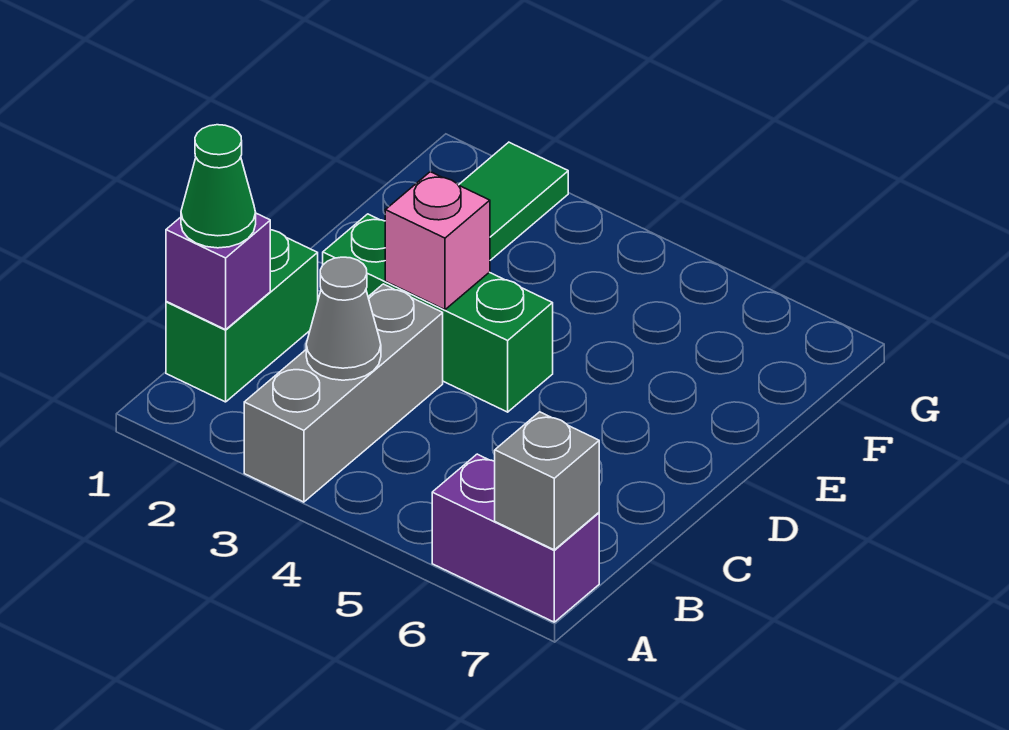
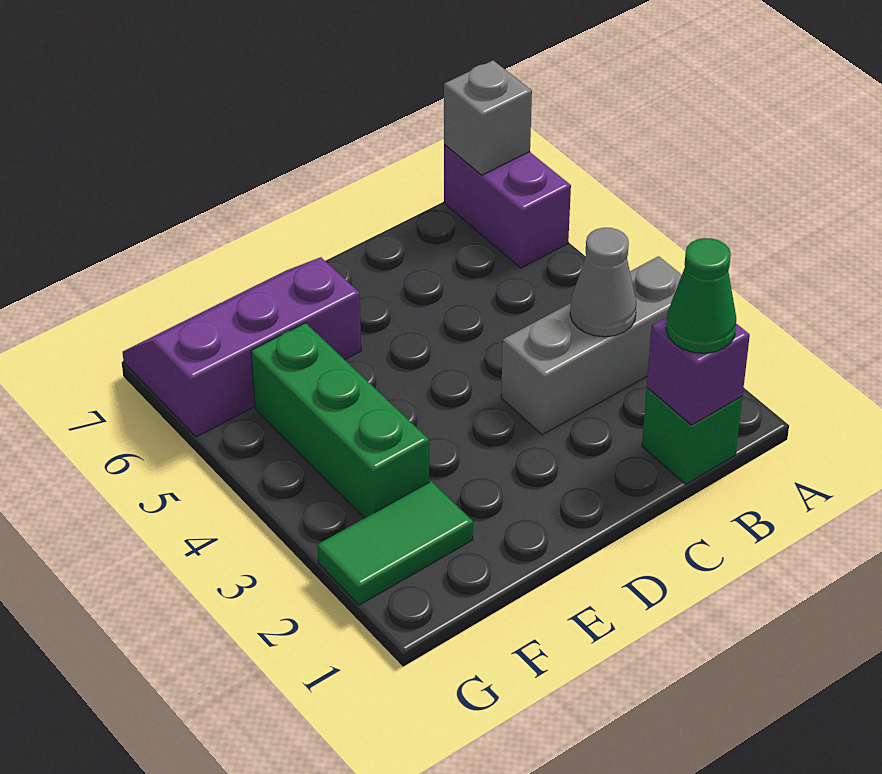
green 1x2 brick [166,230,318,402] -> green 1x1 brick [642,388,742,484]
green 1x3 brick [323,214,553,412] -> green 1x3 brick moved to [251,323,429,518]
pink 1x1 brick [385,172,490,310] -> none
none -> purple 2x3 slope [123,257,361,437]

